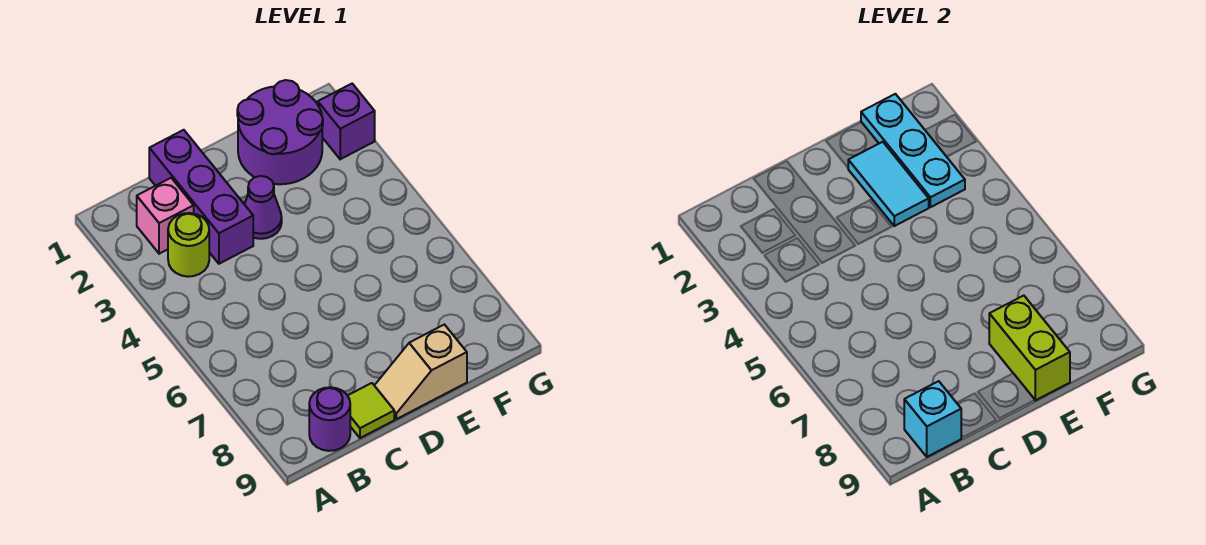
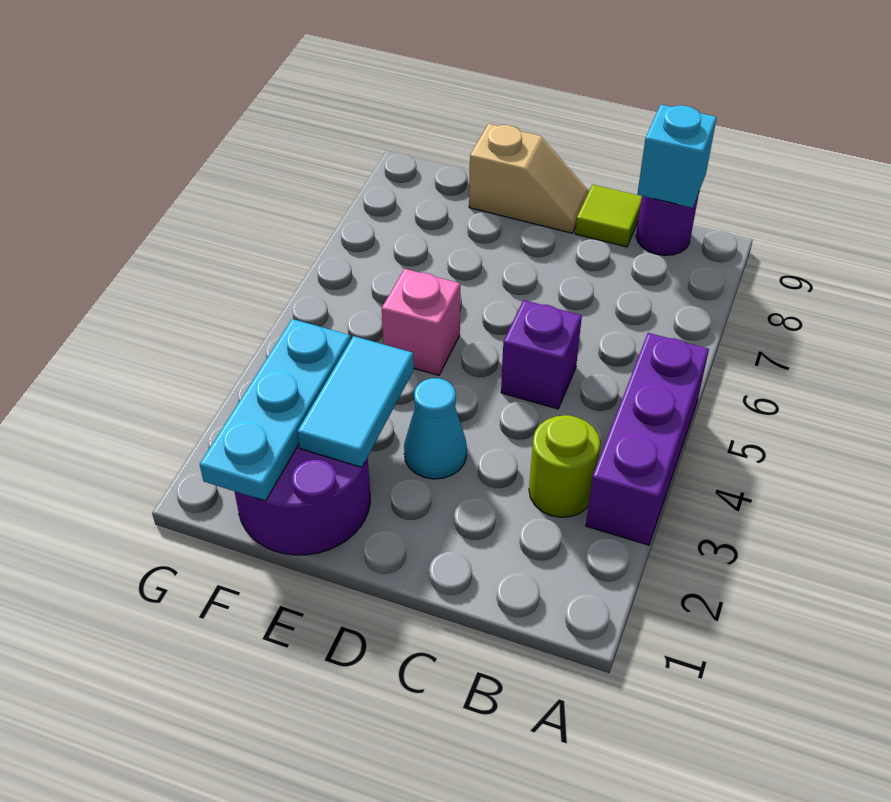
pink 1x1 brick [137,178,194,254] -> pink 1x1 brick moved to [382,269,460,375]
purple 1x3 brick [149,130,253,264] -> purple 1x3 brick moved to [586,333,709,545]
purple 1x1 cone [244,176,282,239] -> cyan 1x1 cone [404,378,467,479]
lime 1x2 brick [989,296,1070,400] -> none
purple 1x1 brick [318,84,375,159] -> purple 1x1 brick moved to [501,300,582,409]

